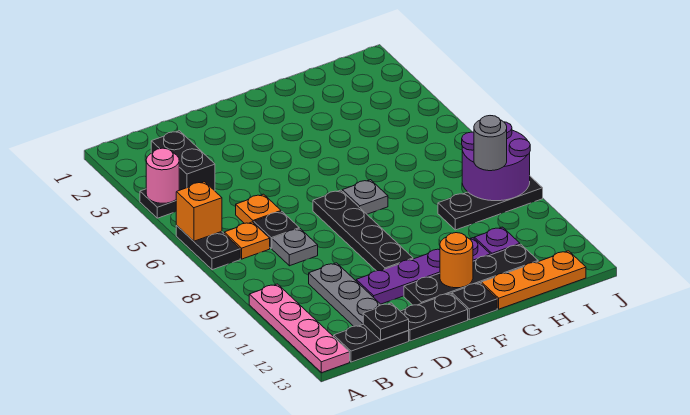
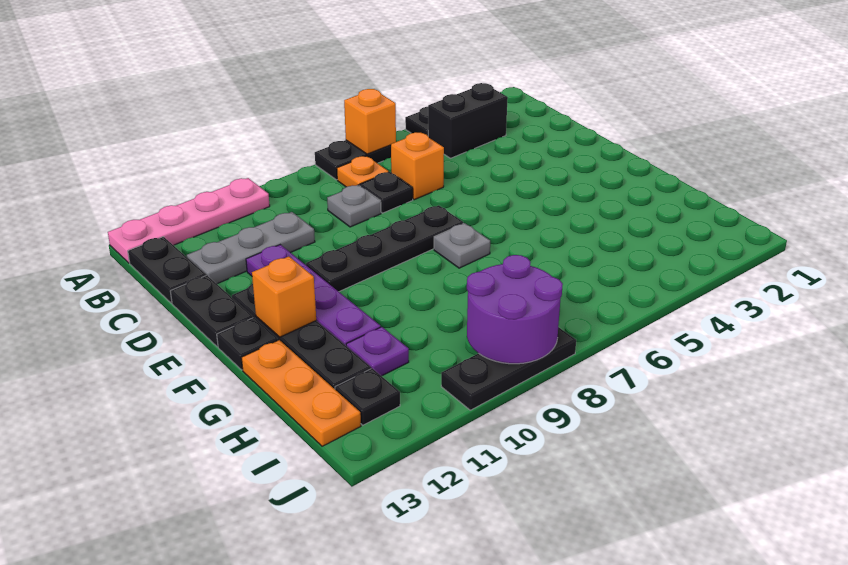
pink 1x1 round brick [146,148,179,203] -> none
orange 1x1 plate [236,194,281,223] -> orange 1x1 brick [391,132,444,200]
black 1x1 plate [363,303,409,340] -> black 1x1 plate moved to [335,368,400,425]
orange 1x1 round brick [440,233,473,288] -> orange 1x1 brick [252,256,316,337]
black 1x3 plate [438,176,543,230] -> black 1x3 plate turned to [441,327,576,410]
grey 1x1 round brick [474,116,507,171] -> none

